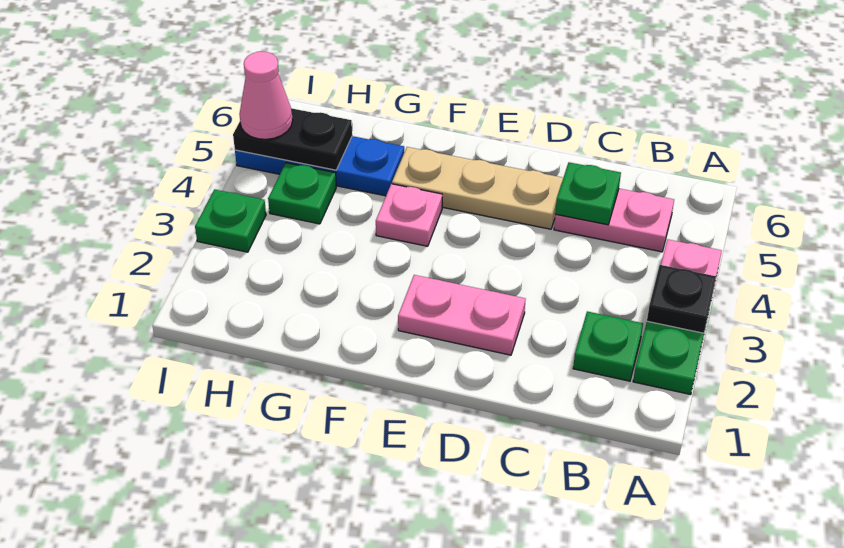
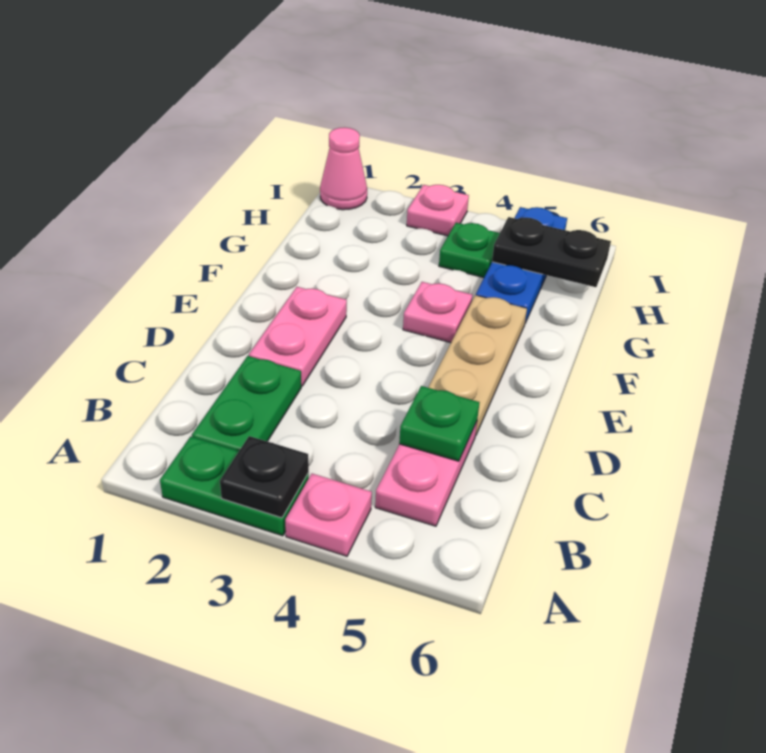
green 1x1 plate [573,311,643,381] -> green 1x2 plate [192,356,301,451]
black 1x2 plate [233,108,352,170] -> black 1x2 plate turned to [492,217,611,287]
green 1x1 plate [195,189,266,252] -> pink 1x1 plate [407,185,469,236]
pink 1x1 cone [239,52,293,139] -> pink 1x1 cone moved to [320,127,367,210]

